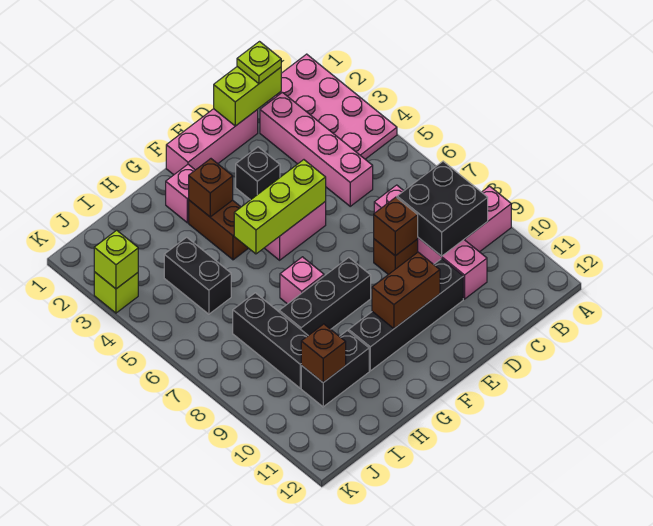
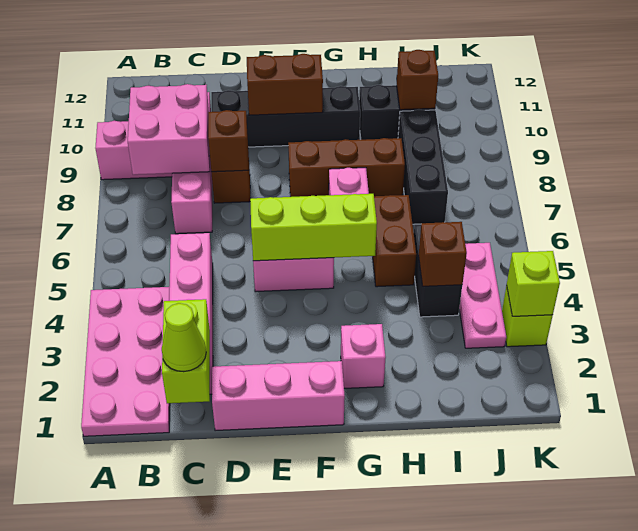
black 2x2 brick [397,161,488,256] -> pink 2x2 brick [128,84,210,175]
lime 1x2 brick [214,67,281,126] -> lime 1x2 brick turned to [162,299,210,403]
lime 1x1 plate [237,42,281,84] -> lime 1x1 cone [162,303,206,372]
black 1x1 brick [236,147,280,200] -> none
black 1x3 brick [279,258,371,336] -> brown 1x3 brick [288,138,405,197]
brown 1x2 brick [189,200,248,260] -> brown 1x2 brick moved to [373,195,416,287]
brown 1x1 brick [189,159,233,217] -> brown 1x1 brick moved to [419,222,467,286]
none -> pink 1x3 plate [459,243,506,348]

